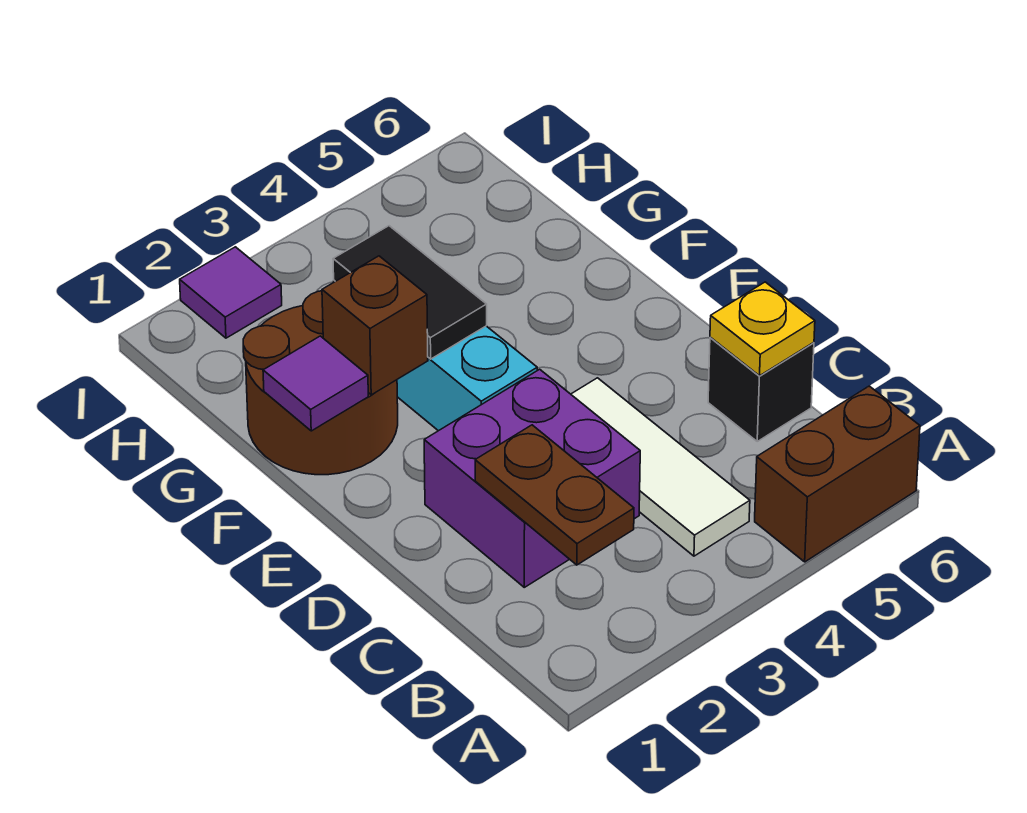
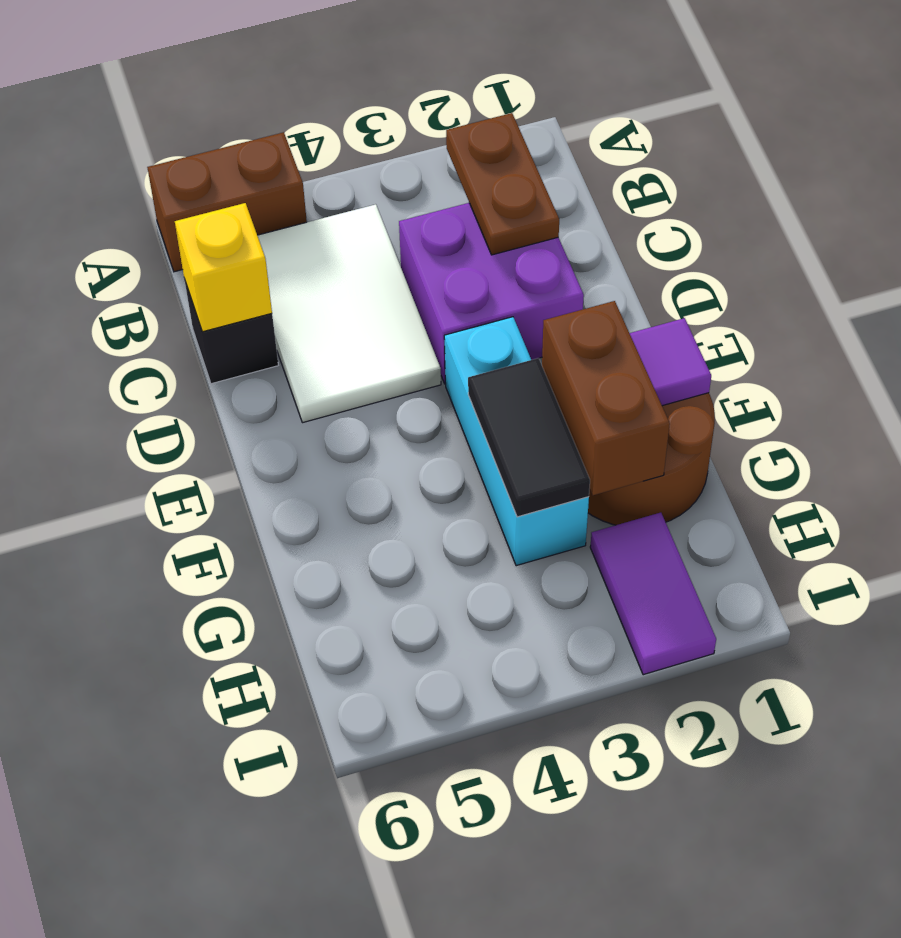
white 1x3 tile [571,378,750,556] -> white 2x3 tile [257,204,441,423]
yellow 1x1 plate [710,282,815,376] -> yellow 1x1 brick [175,203,272,332]
brown 1x1 brick [322,256,428,395] -> brown 1x2 brick [542,301,670,495]
purple 1x1 tile [180,247,282,338] -> purple 1x2 tile [590,513,716,675]

